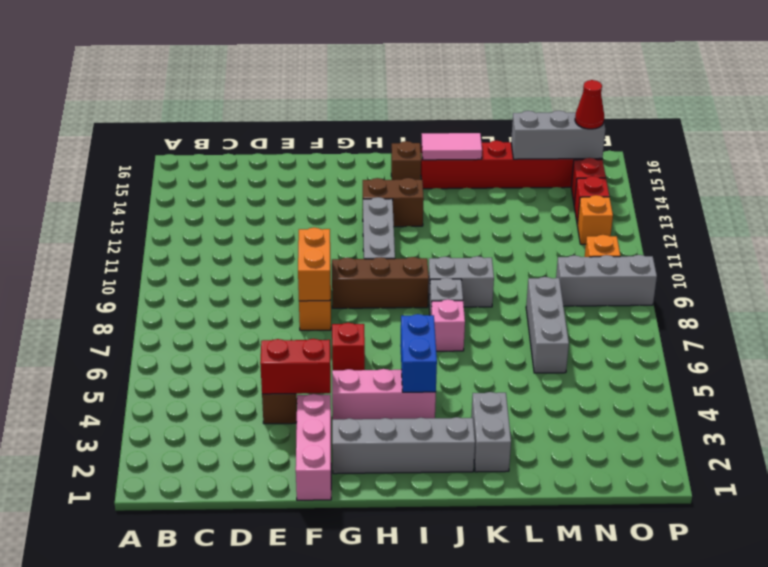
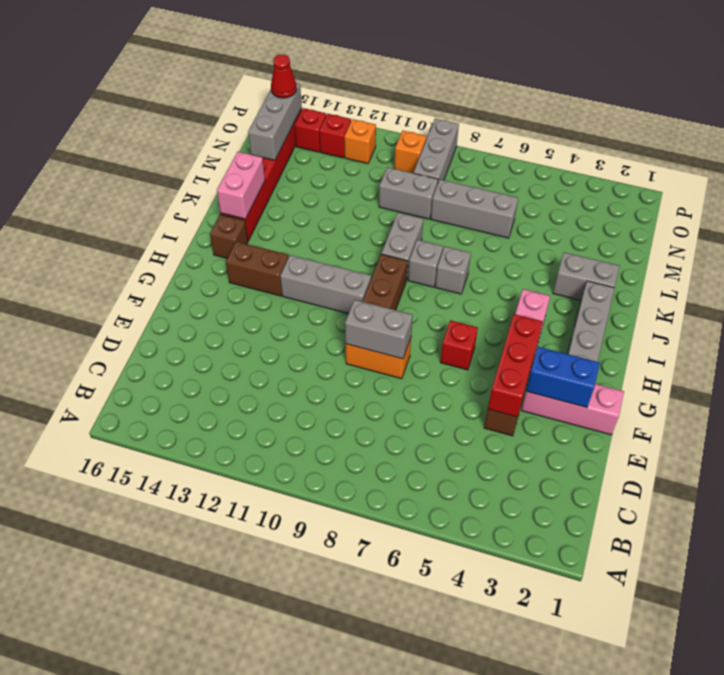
red 1x2 brick [260,339,331,394] -> red 1x3 brick [488,314,543,417]
orange 1x2 brick [298,228,330,301] -> grey 1x2 brick [345,300,413,359]
brown 1x2 brick [363,178,424,227] -> brown 1x2 brick turned to [226,242,289,296]
blue 1x2 brick [400,314,437,392] -> blue 1x2 brick moved to [526,347,600,407]
pink 1x1 brick [431,299,465,351] -> grey 1x1 brick [435,247,471,294]
pink 1x2 tile [422,133,482,160] -> pink 1x2 brick [217,152,265,219]
none -> grey 1x2 brick [379,167,438,219]

